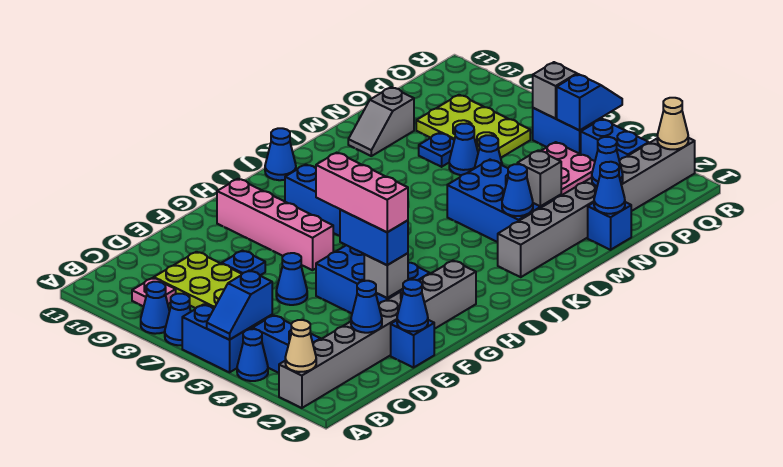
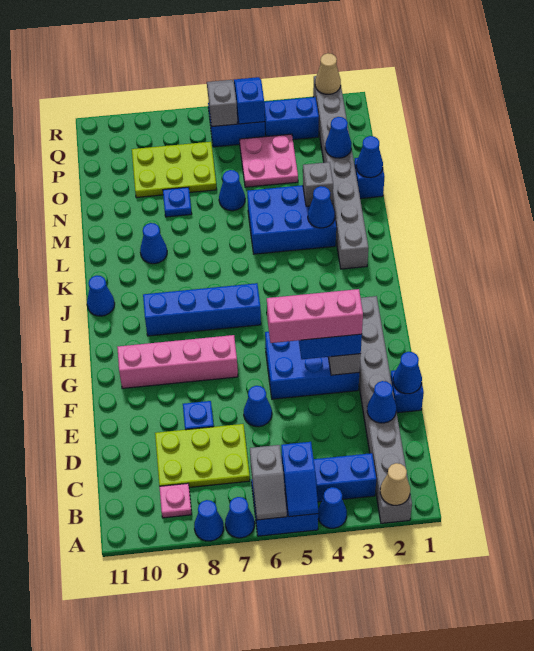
grey 1x2 slope [348,87,414,156] -> grey 1x2 slope moved to [250,445,287,520]
blue 1x1 cone [449,123,478,175] -> blue 1x1 cone moved to [140,223,167,264]

